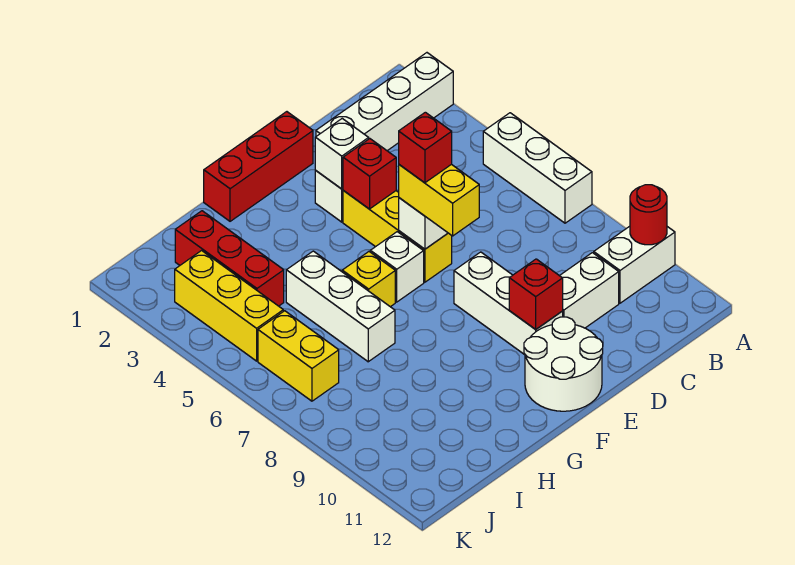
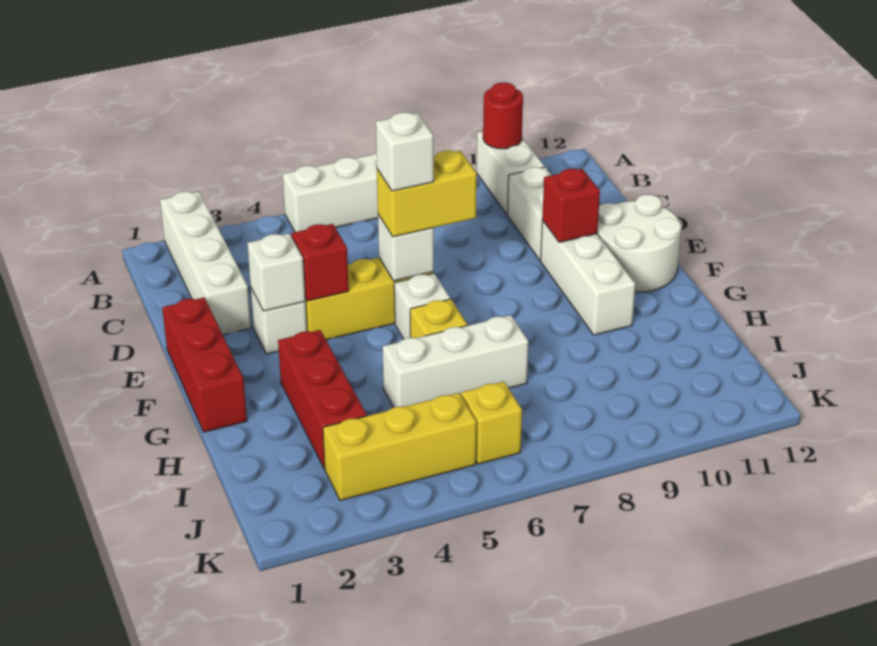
red 1x1 brick [399,112,452,183] -> white 1x1 brick [376,112,434,191]
white 1x3 brick [454,252,563,355] -> white 1x3 brick turned to [541,221,635,335]
red 1x3 brick [175,211,284,306] -> red 1x3 brick turned to [278,330,367,469]
yellow 1x2 brick [258,311,339,401] -> yellow 1x1 brick [461,382,522,464]

